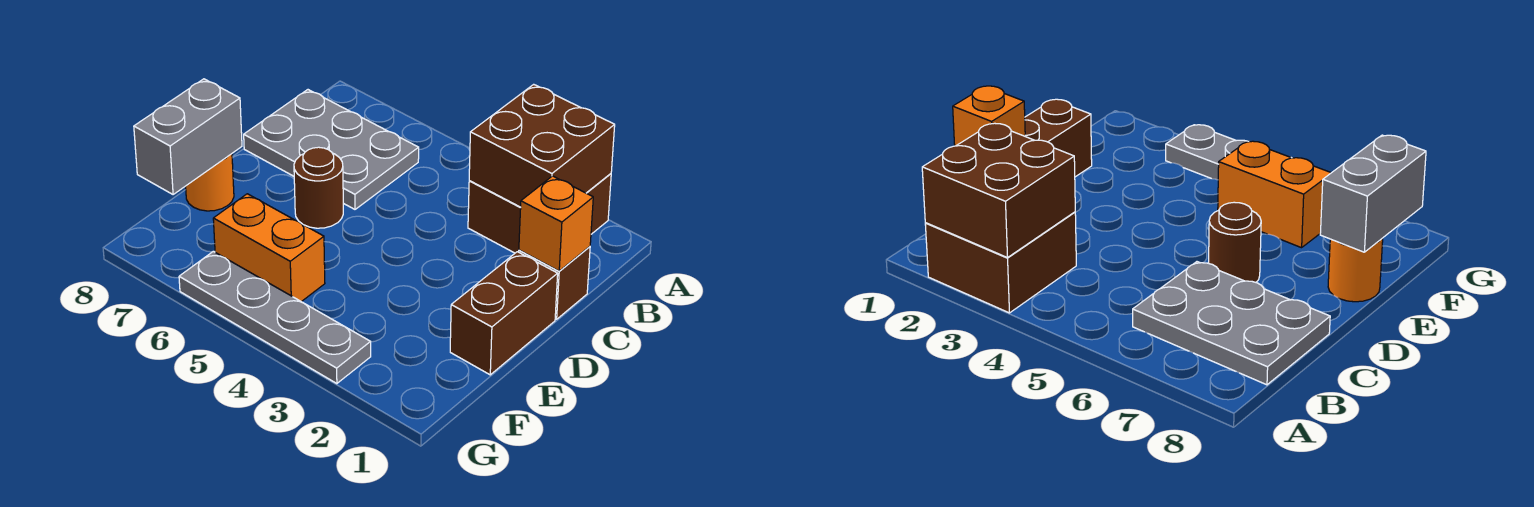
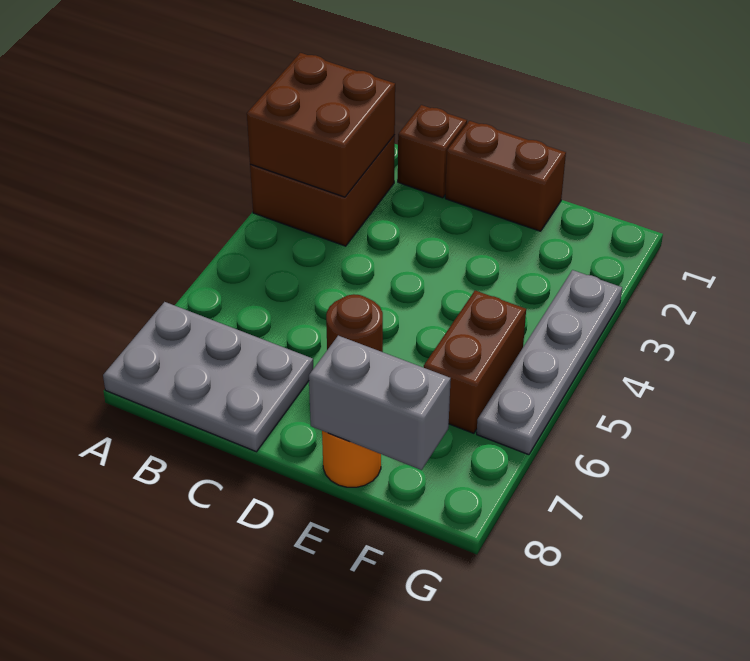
grey 2x3 plate [244,90,419,209] -> grey 2x3 plate turned to [103,302,313,452]
orange 1x1 brick [519,176,593,271] -> none
orange 1x2 brick [213,194,325,302] -> brown 1x2 brick [424,291,526,433]

